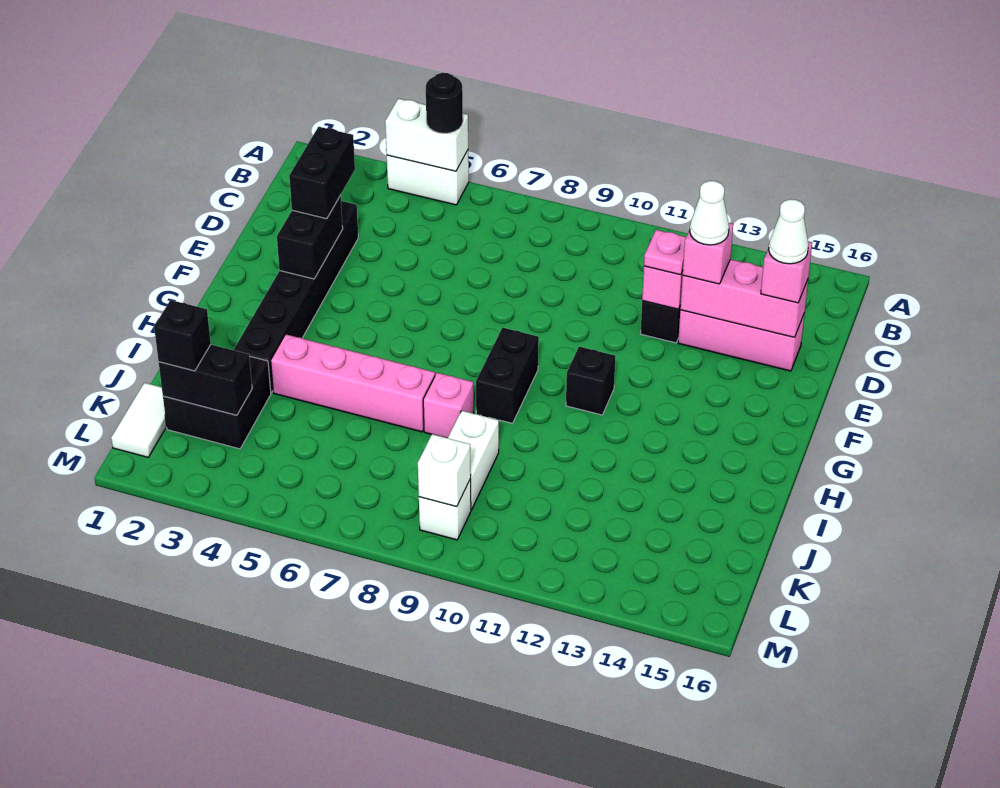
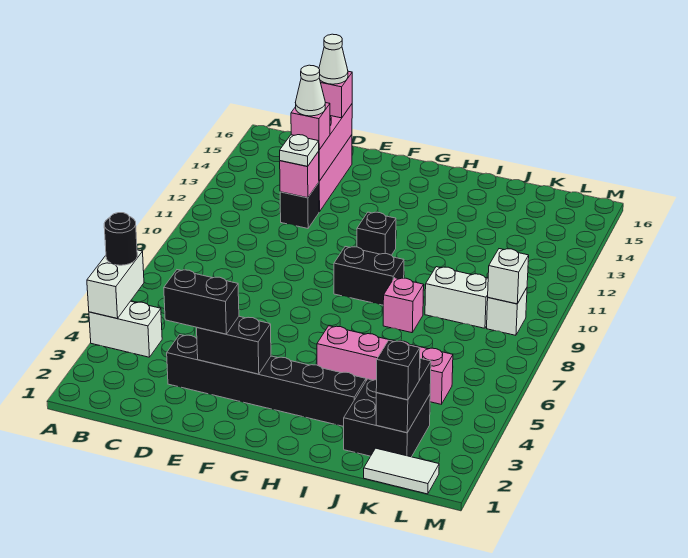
white 1x2 brick [387,150,469,205] -> white 1x2 brick turned to [89,301,162,357]
pink 1x1 plate [644,230,686,275] -> white 1x1 plate [280,135,319,166]
pink 1x4 brick [271,334,435,432] -> pink 1x4 brick turned to [317,326,453,404]

